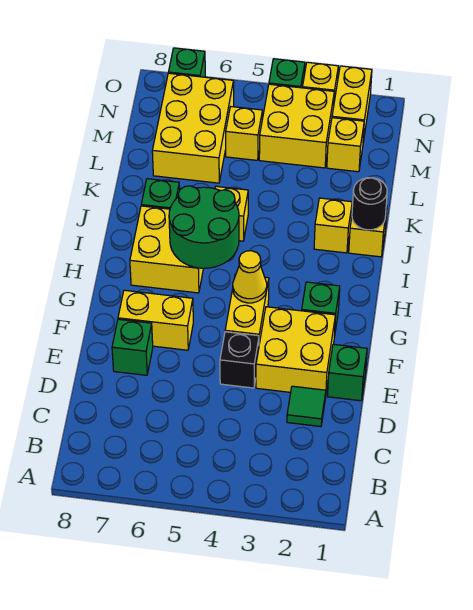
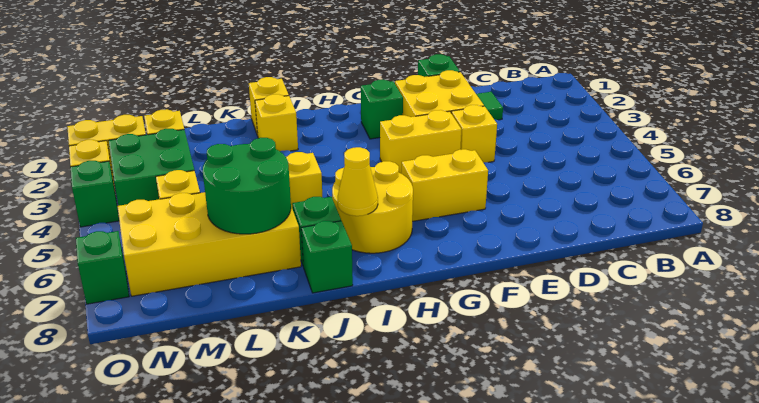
black 1x1 brick [220,332,259,388] -> yellow 1x1 brick [451,105,497,162]
green 1x1 brick [112,319,153,375] -> green 1x1 brick moved to [301,221,353,293]
yellow 1x2 brick [118,290,193,350] -> yellow 1x2 brick turned to [401,149,488,221]
yellow 1x1 cone [233,251,267,303] -> yellow 1x1 cone moved to [338,147,378,216]
green 2x2 round brick [169,186,239,268] -> green 2x2 round brick moved to [202,138,291,234]
yellow 2x2 brick [130,206,203,293] -> yellow 2x2 round brick [332,161,413,253]
black 1x1 round brick [352,178,387,230] -> none
yellow 2x3 brick [152,73,234,183] -> yellow 2x4 brick [117,192,301,296]
yellow 2x2 brick [259,84,334,168] -> green 2x2 brick [109,129,194,206]

